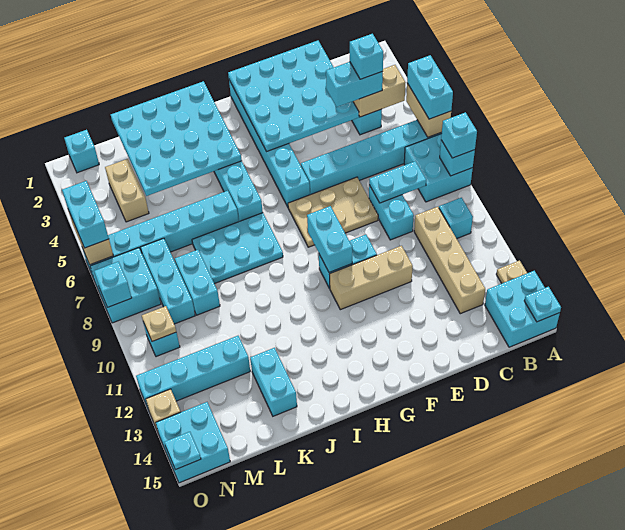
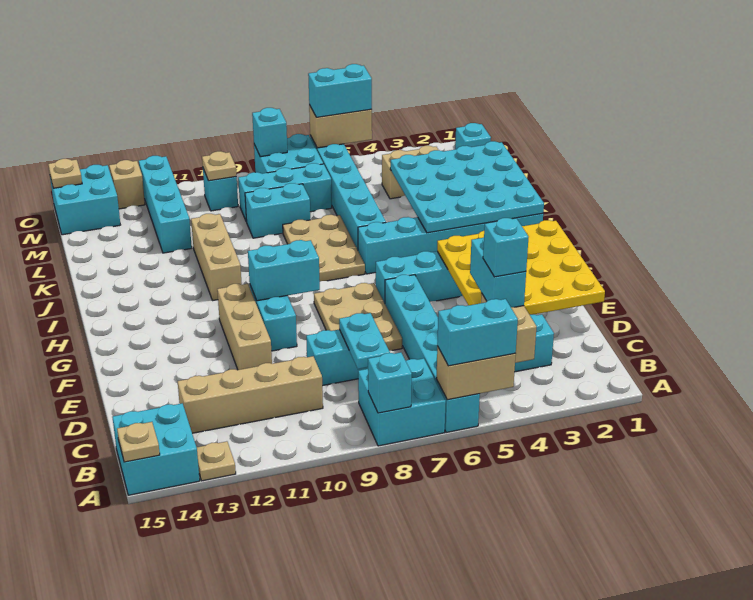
cyan 1x1 brick [441,112,477,158] -> none
cyan 1x1 plate [524,287,561,322] -> tan 1x1 plate [117,422,160,462]
cyan 1x1 brick [439,198,473,239] -> none
cyan 4x4 plate [228,41,359,151] -> yellow 4x4 plate [437,220,605,315]
cyan 2x3 plate [192,213,283,284] -> tan 2x3 plate [283,215,365,281]
none -> tan 1x3 brick [191,214,242,300]
cyan 1x2 brick [250,348,297,416] -> none
cyan 1x1 plate [164,432,201,470] -> tan 1x1 plate [48,159,82,188]

